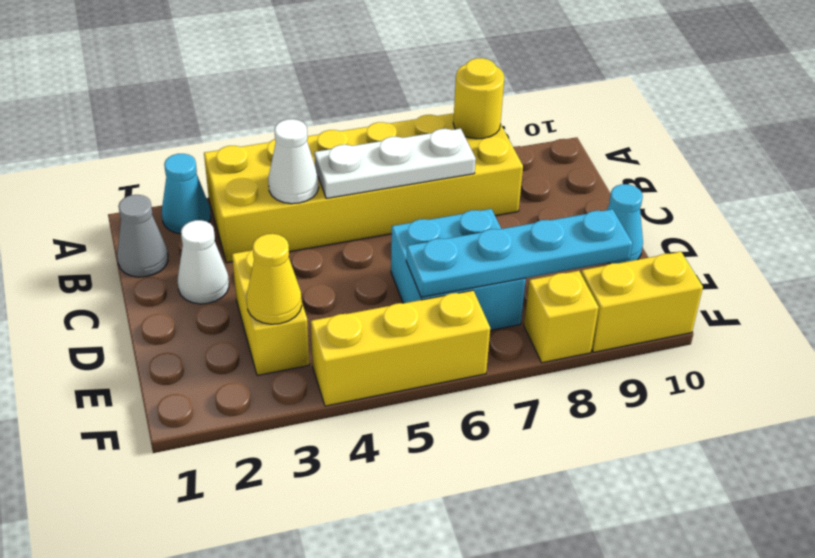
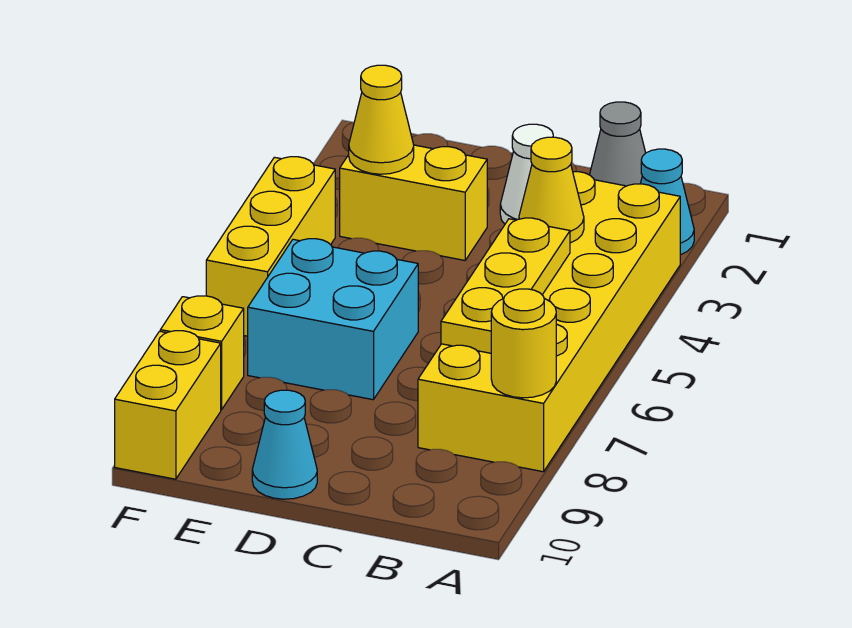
white 1x1 cone [268,119,319,204] -> yellow 1x1 cone [519,137,584,243]
white 1x3 plate [314,128,476,198] -> yellow 1x3 plate [441,218,570,353]
cyan 1x4 plate [406,209,633,297] -> none

